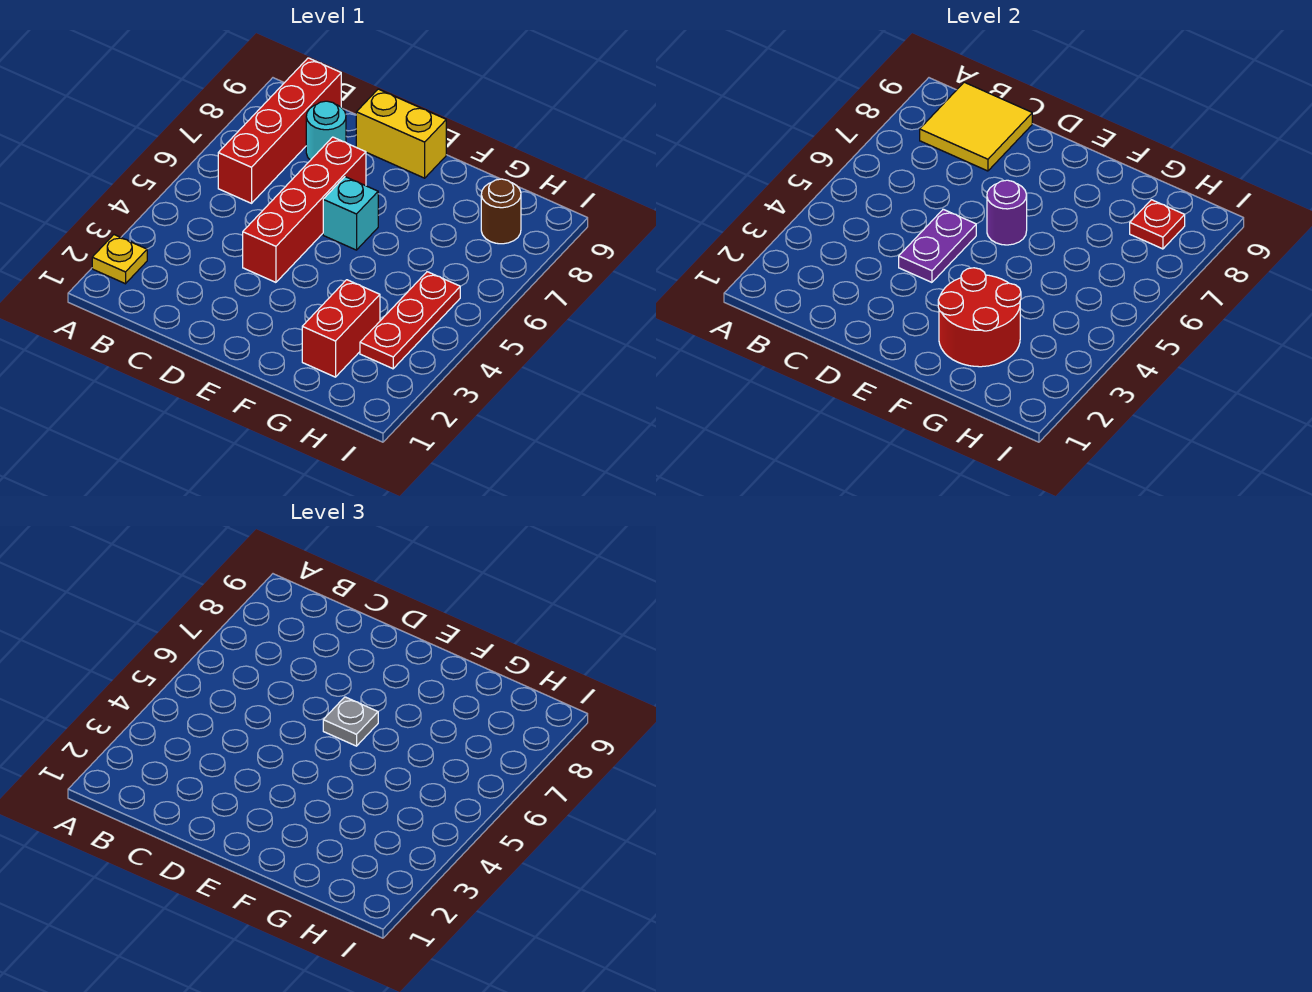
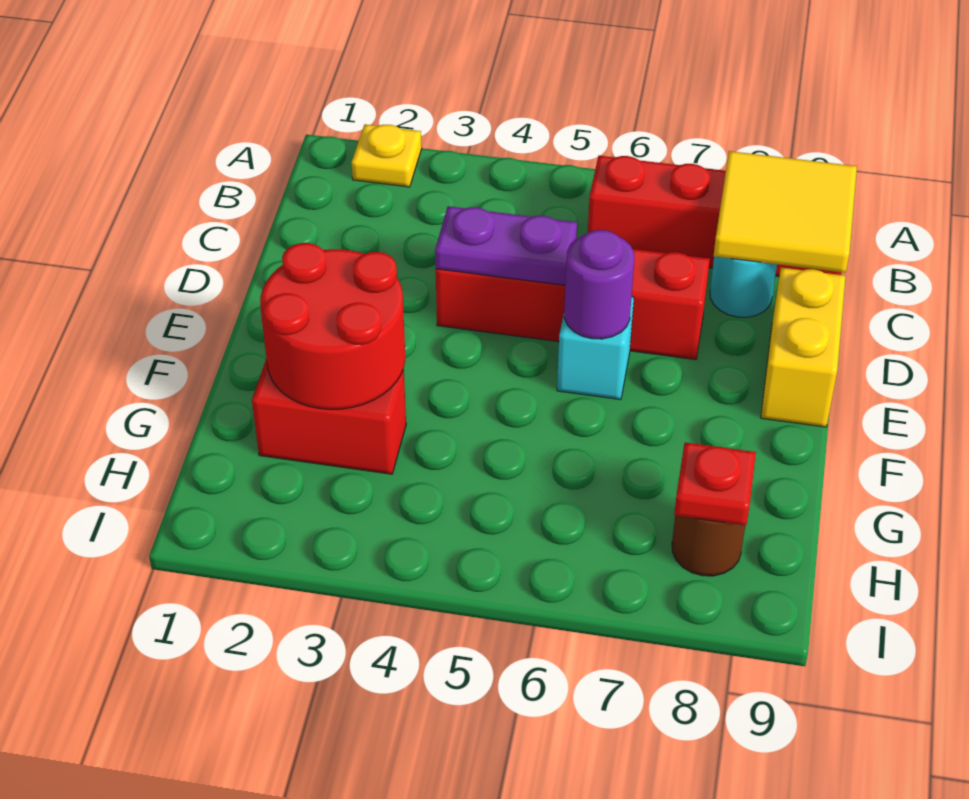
grey 1x1 plate [323,697,378,746] -> none
red 1x3 plate [360,272,460,369] -> none

